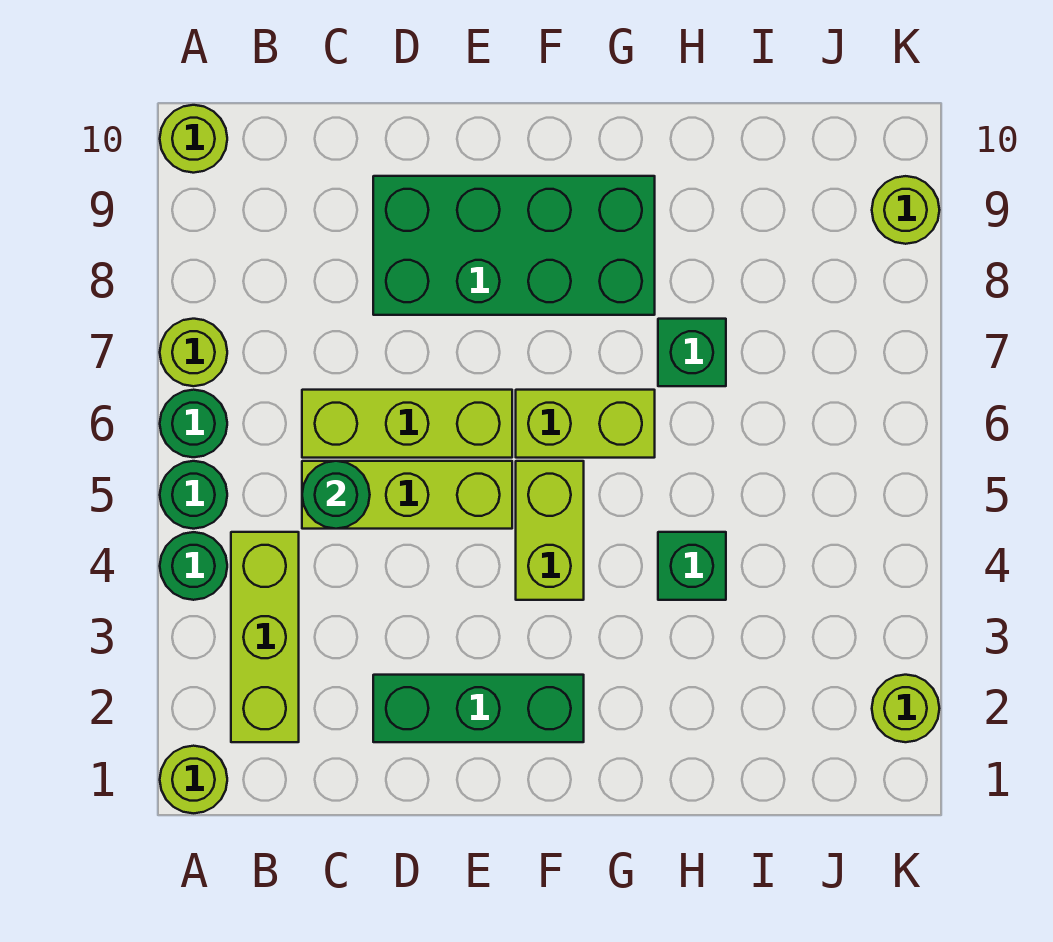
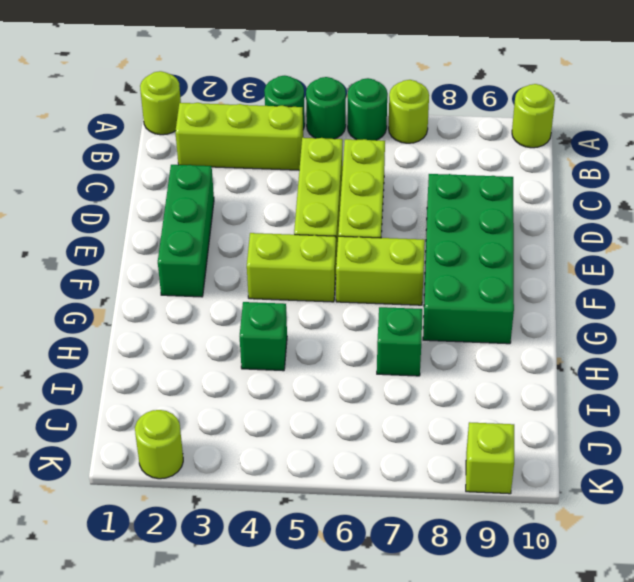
green 1x1 round brick [302,461,370,529] -> none
lime 1x2 brick [516,390,655,458] -> lime 1x2 brick turned to [336,236,425,305]
lime 1x1 round brick [872,176,939,244] -> lime 1x1 brick [466,422,514,494]

